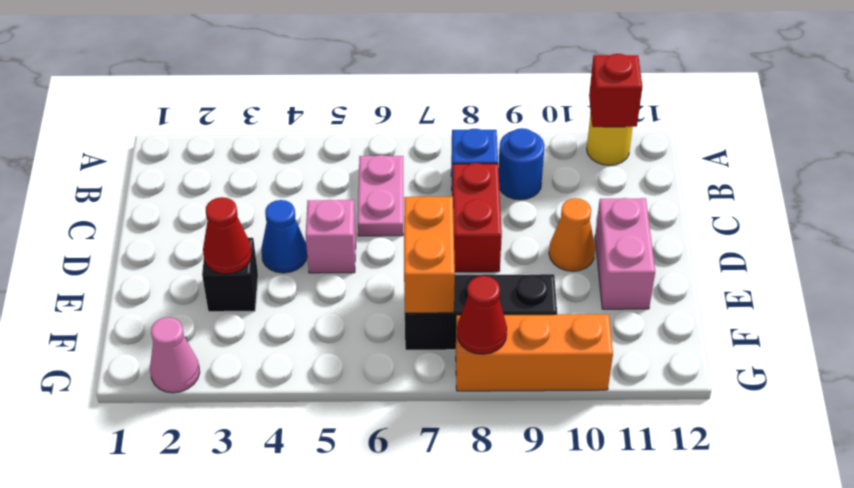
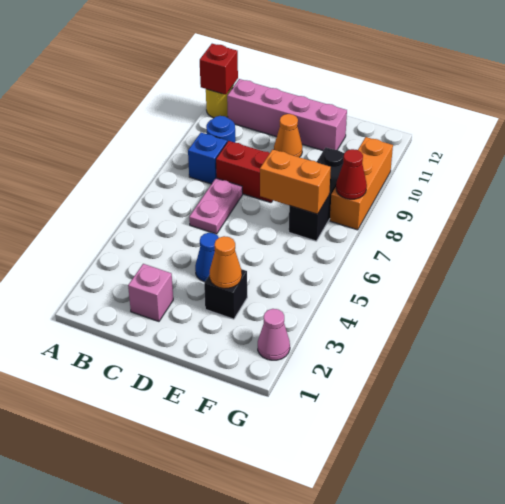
pink 1x2 plate [358,155,403,236] -> pink 1x2 plate turned to [189,178,243,234]
pink 1x1 brick [306,200,356,273] -> pink 1x1 brick moved to [128,264,173,321]
pink 1x2 brick [595,198,655,309] -> pink 1x4 brick [227,79,347,151]
red 1x1 cone [203,197,252,274] -> orange 1x1 cone [210,236,242,289]

